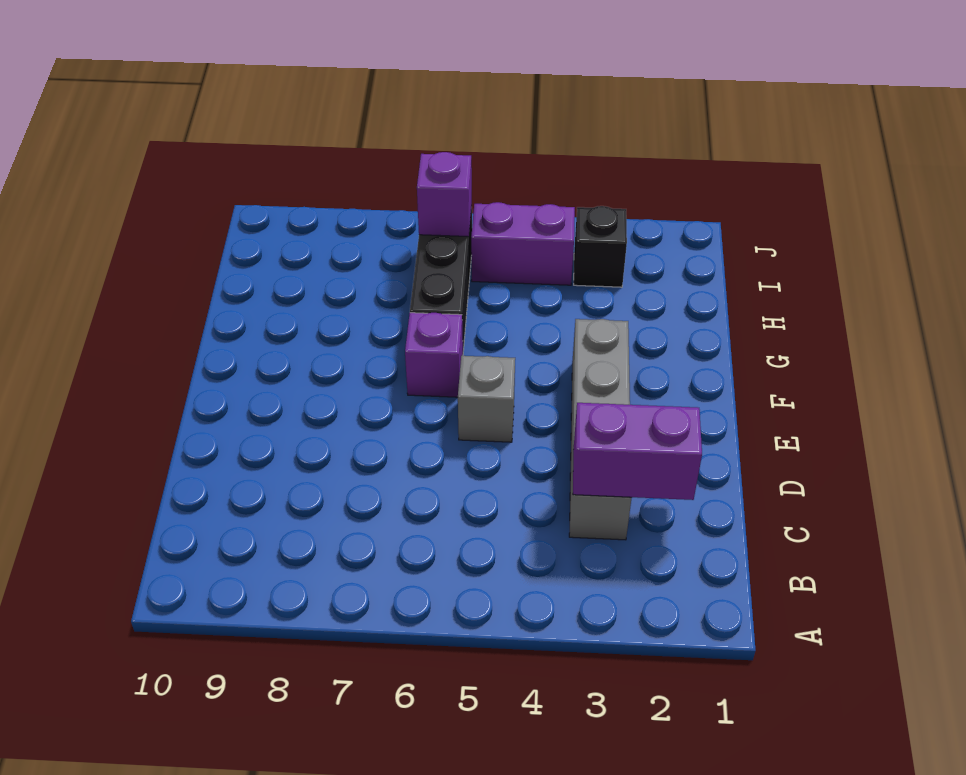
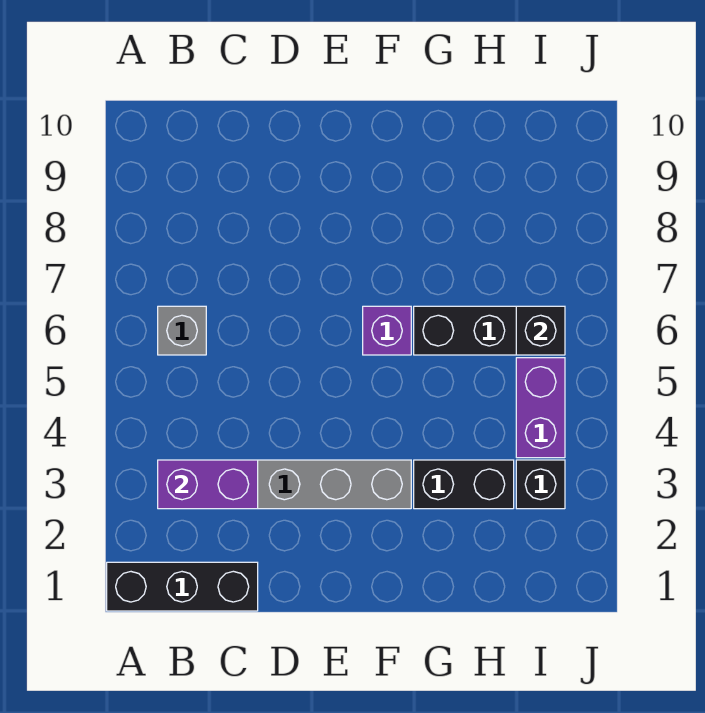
none -> black 1x3 brick [107,562,258,611]
purple 1x2 brick [573,403,702,500] -> purple 1x2 brick turned to [158,460,258,509]
grey 1x1 brick [458,356,515,442] -> grey 1x1 brick moved to [158,306,206,355]
none -> black 1x2 brick [414,460,514,509]
purple 1x1 brick [417,152,472,237] -> black 1x1 brick [516,306,565,355]

